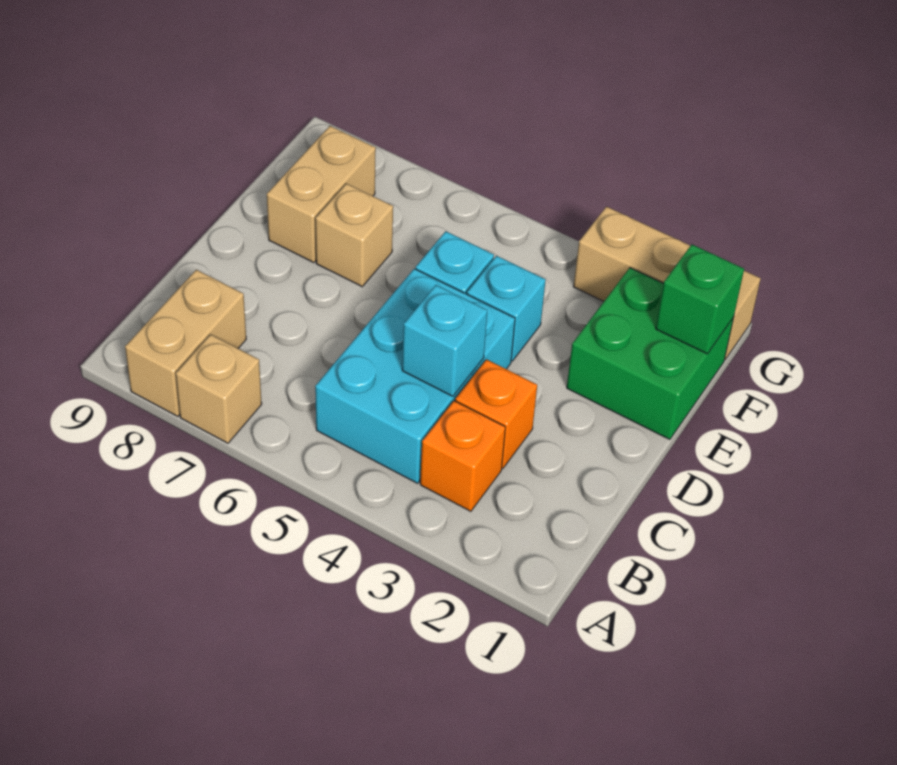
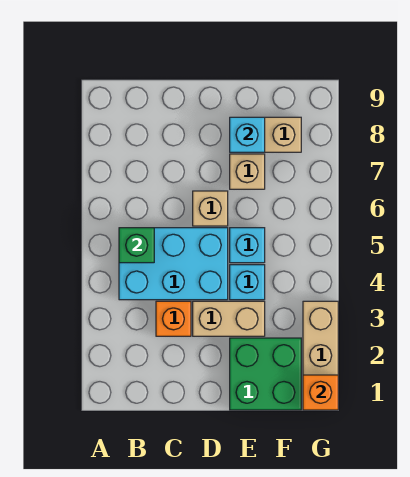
tan 1x1 brick [176,334,262,443] -> tan 1x1 brick moved to [193,191,228,226]
tan 1x2 brick [125,270,246,417] -> tan 1x2 brick moved to [193,301,265,336]
orange 1x1 brick [420,401,505,511] -> orange 1x1 brick moved to [303,375,338,410]
cyan 1x1 brick [402,285,487,396] -> cyan 1x1 brick moved to [230,117,265,152]
green 1x1 brick [656,245,744,354] -> green 1x1 brick moved to [119,228,154,263]

